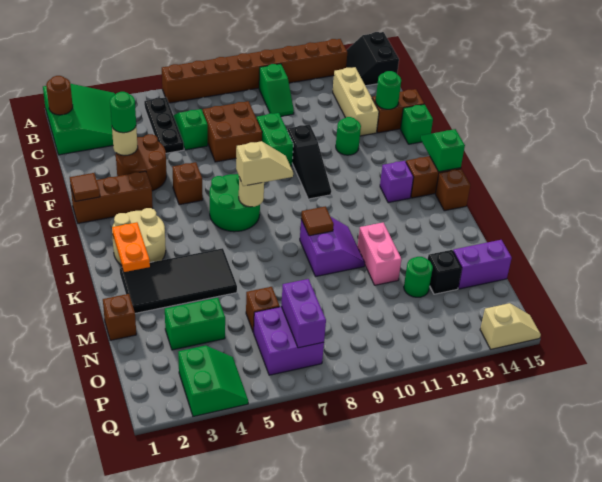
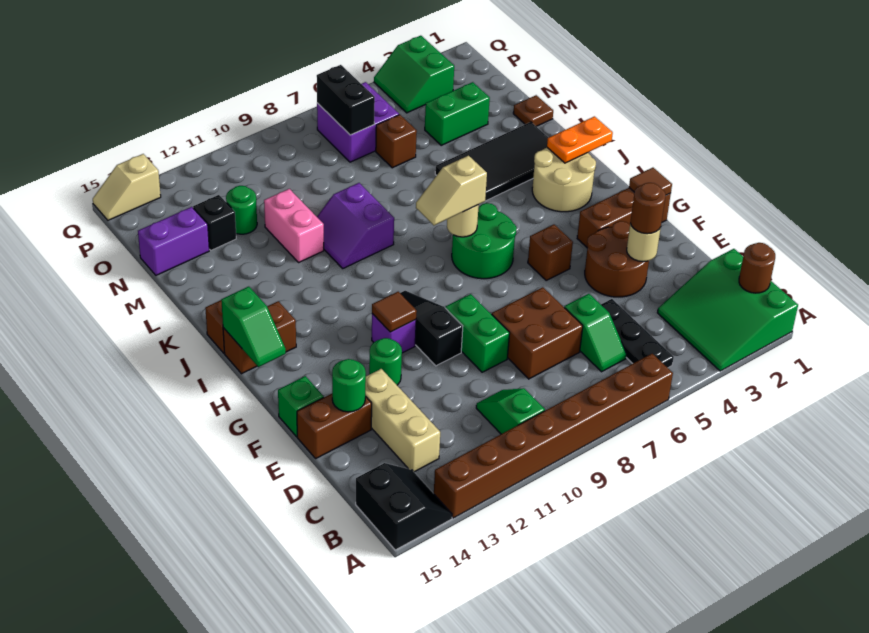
green 1x1 round brick [110,92,136,133] -> brown 1x1 round brick [630,183,666,234]
purple 1x1 brick [380,161,414,203] -> purple 1x1 brick moved to [372,314,416,353]
orange 1x2 plate [112,222,150,272] -> orange 1x2 plate turned to [547,116,613,163]
brown 1x1 tile [301,206,334,236] -> brown 1x1 tile moved to [372,292,417,332]
brown 1x1 brick [103,294,136,340] -> brown 1x1 plate [513,95,553,127]
purple 1x2 brick [281,279,326,348] -> black 1x2 brick [317,65,375,135]

